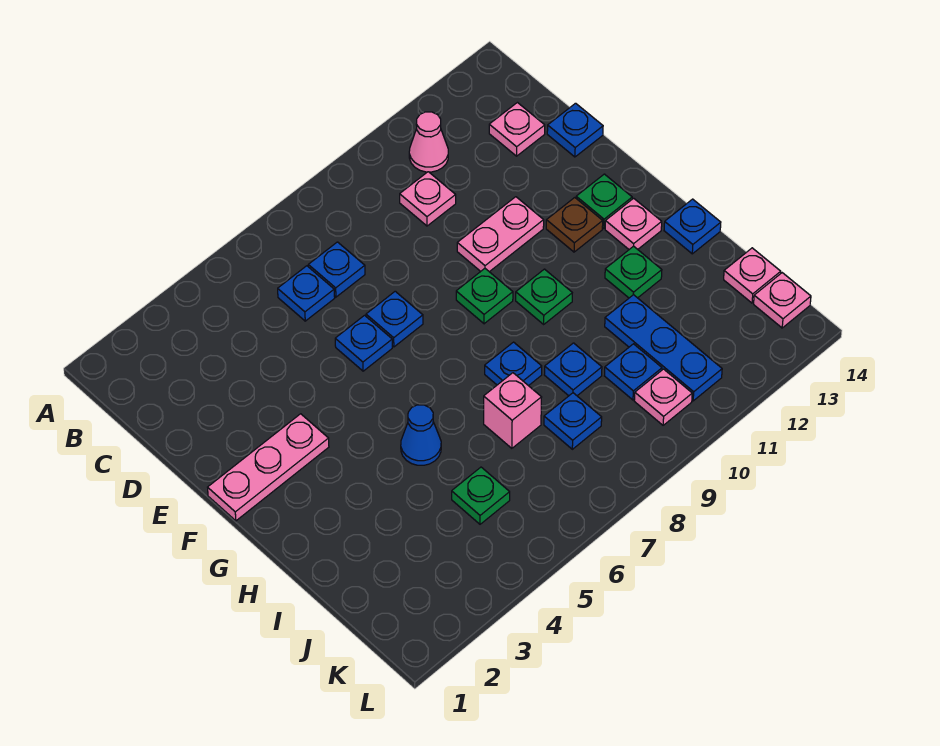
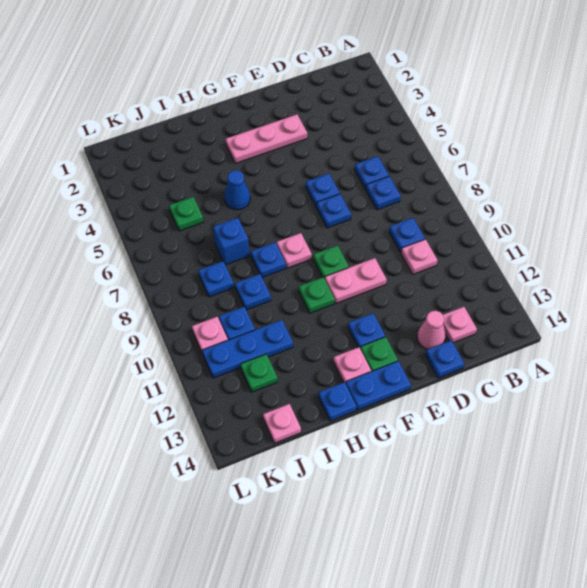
pink 1x1 cone [409,112,448,172] -> pink 1x1 cone moved to [417,311,445,349]
none -> blue 1x1 plate [389,218,425,252]
pink 1x2 plate [457,197,544,272] -> pink 1x2 plate turned to [325,258,387,303]
pink 1x3 plate [208,414,329,521] -> pink 1x3 plate turned to [226,115,307,163]
brown 1x1 plate [546,198,603,252] -> blue 1x1 plate [348,313,385,348]
none -> blue 1x2 plate [346,361,411,410]
green 1x1 plate [605,246,662,298] -> green 1x1 plate moved to [241,354,278,392]
pink 1x1 brick [484,373,542,448] -> blue 1x1 brick [213,218,249,265]
pink 1x1 plate [754,273,811,328] -> pink 1x1 plate moved to [277,233,312,268]

